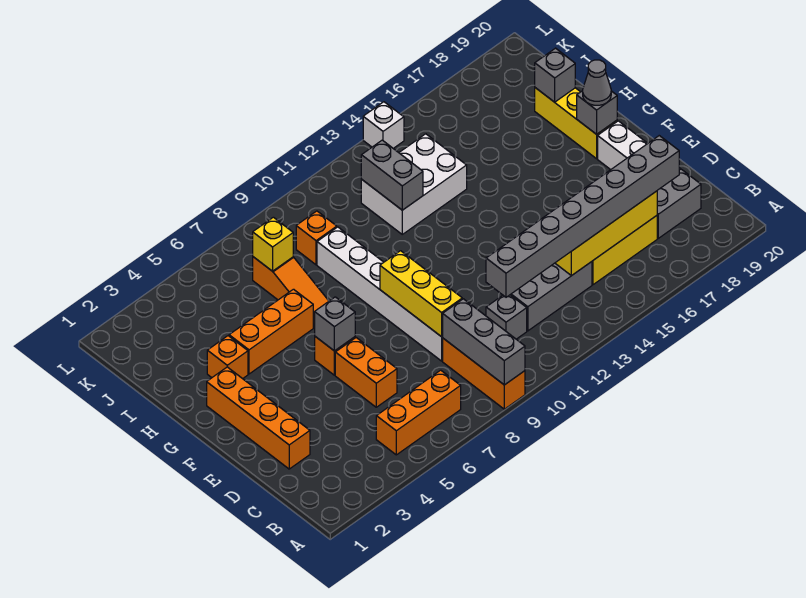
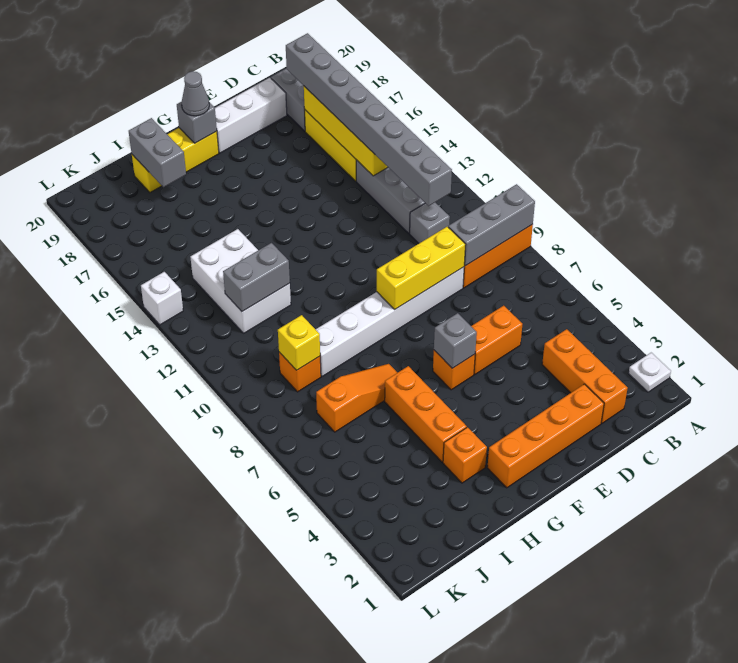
none -> white 1x1 plate [629,353,671,392]
orange 1x3 brick [376,370,461,455] -> orange 1x3 brick moved to [542,329,628,423]
grey 1x1 brick [535,48,575,102] -> grey 1x2 brick [129,118,186,187]
yellow 1x1 brick [253,217,293,271] -> yellow 1x1 brick moved to [278,315,320,370]

